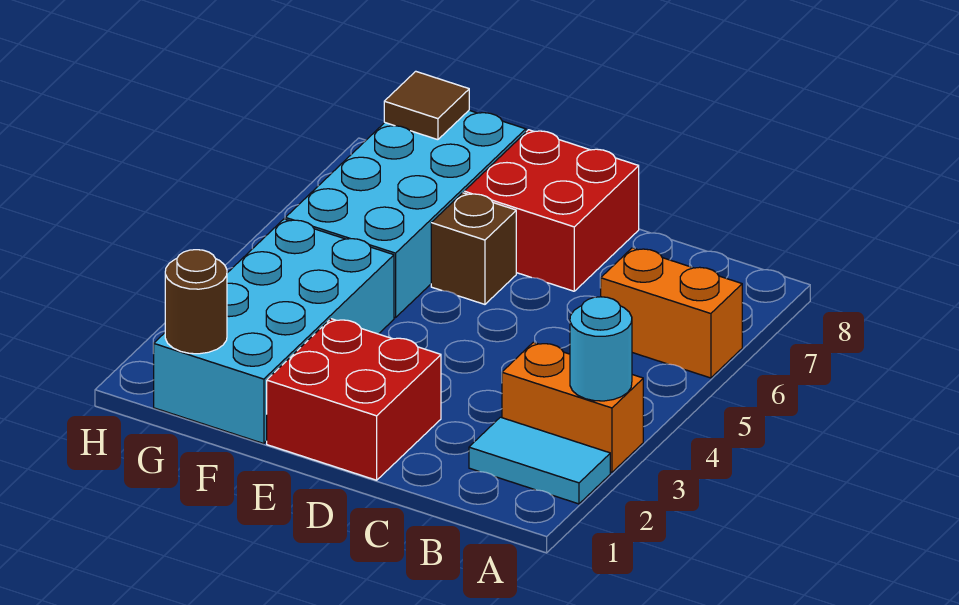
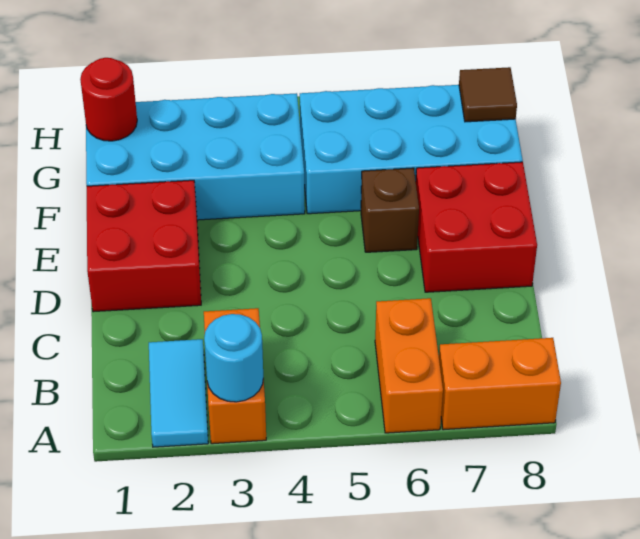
none -> orange 1x2 brick [439,338,561,430]
brown 1x1 round brick [165,250,227,354] -> red 1x1 round brick [80,58,137,141]

